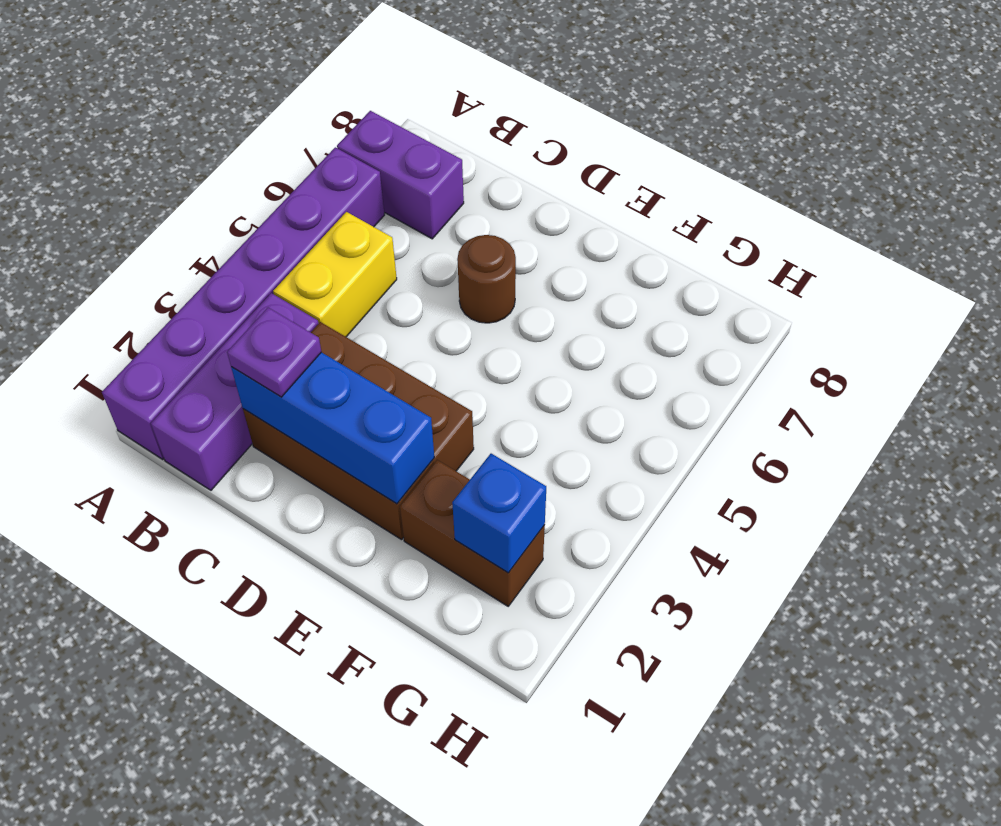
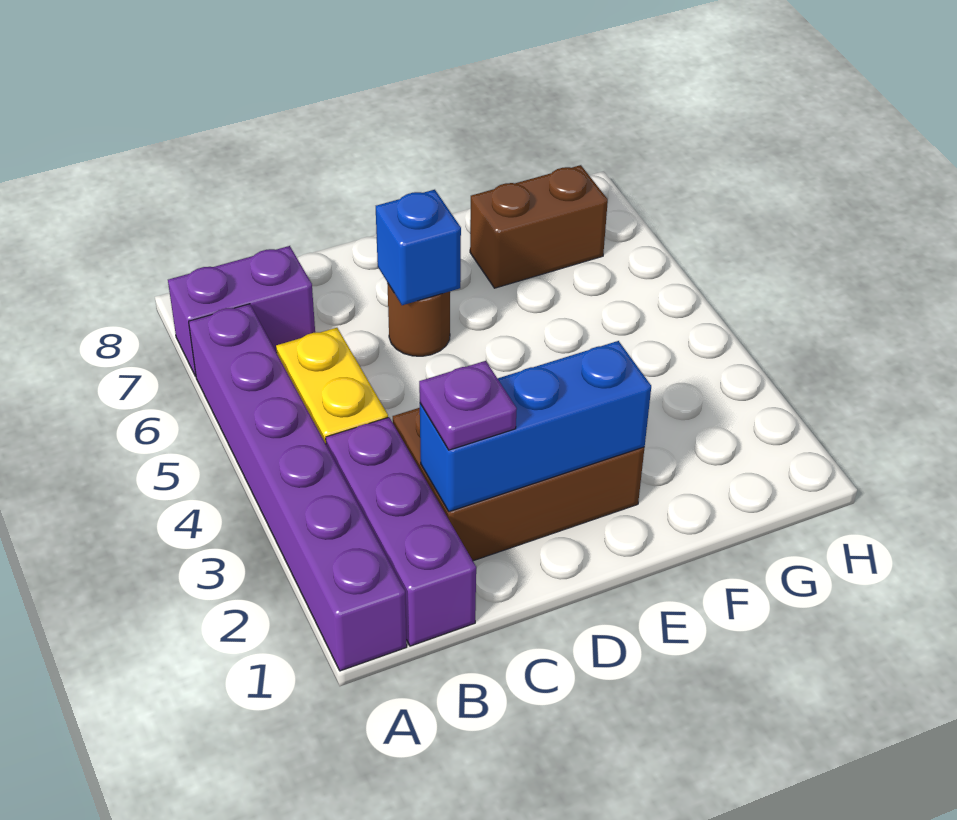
brown 1x2 brick [400,460,545,606] -> brown 1x2 brick moved to [470,165,608,288]
blue 1x1 brick [452,454,546,573] -> blue 1x1 brick moved to [376,190,461,305]

